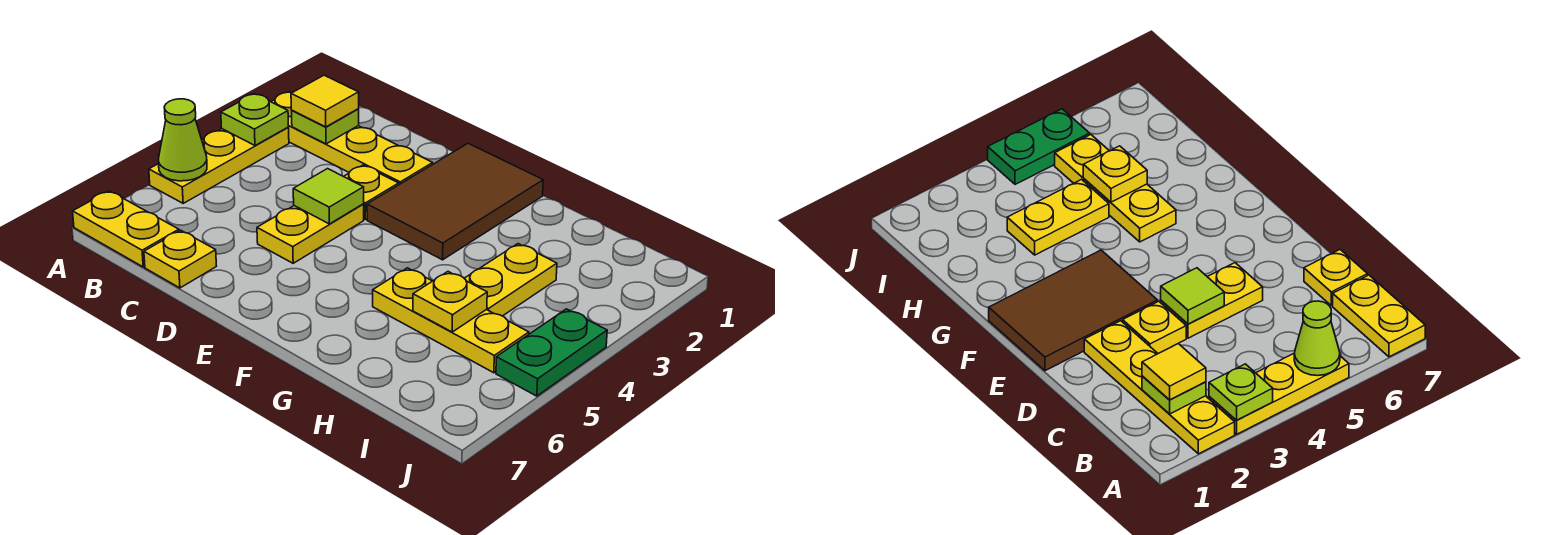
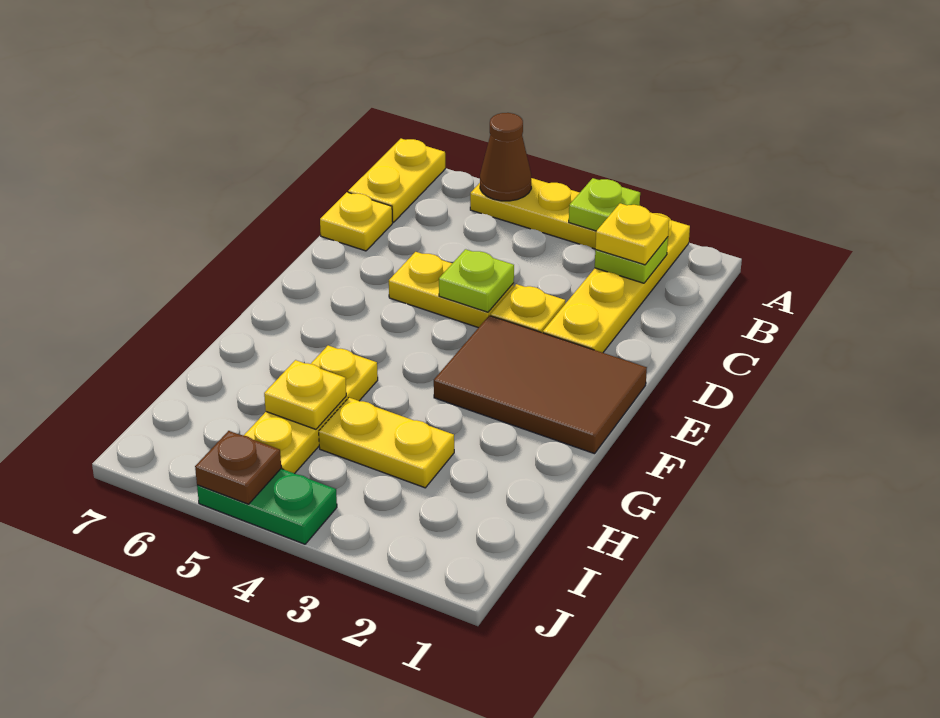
lime 1x1 cone [158,99,207,181] -> brown 1x1 cone [480,113,531,201]
yellow 1x1 tile [291,75,359,127] -> yellow 1x1 plate [595,203,669,265]
lime 1x1 tile [293,169,364,224] -> lime 1x1 plate [439,249,514,312]
none -> brown 1x1 plate [195,431,281,504]

